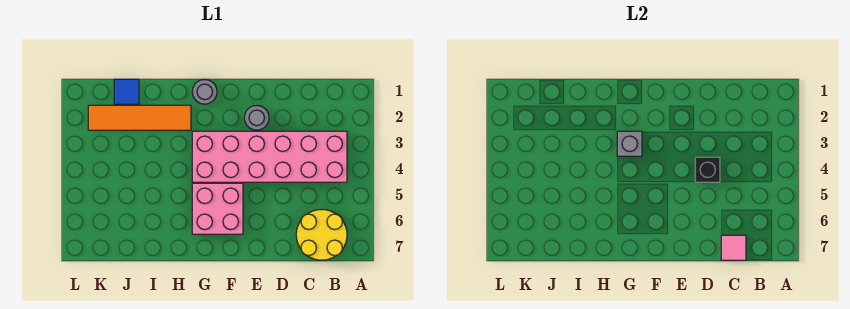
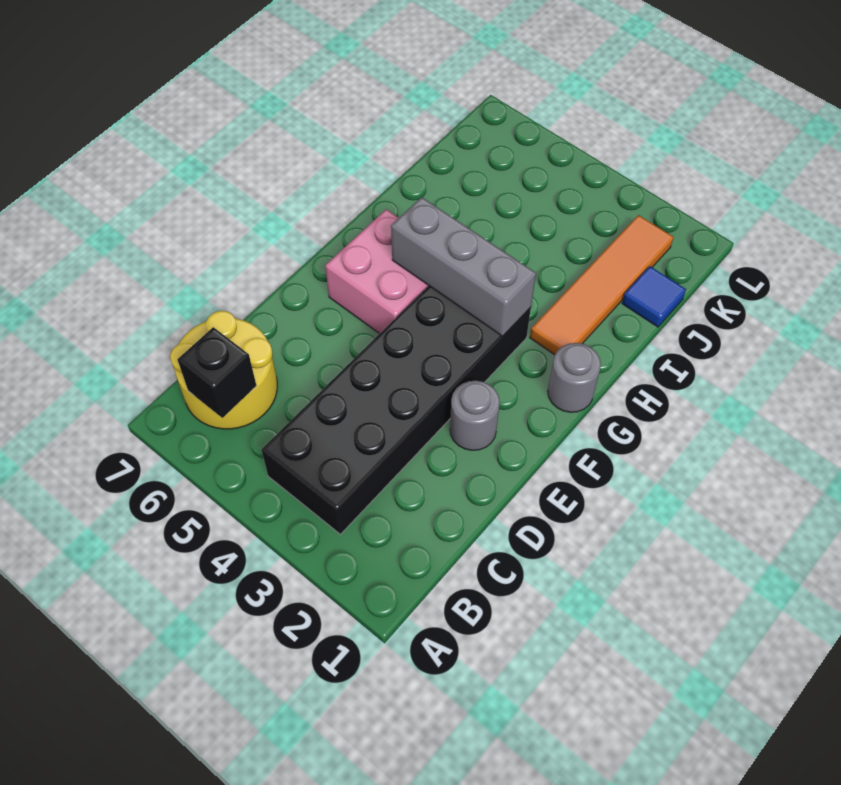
pink 2x6 brick [192,131,347,182] -> black 2x6 brick [261,286,531,534]
pink 1x1 tile [721,235,746,260] -> none
black 1x1 brick [695,157,720,182] -> black 1x1 brick moved to [177,327,256,418]
grey 1x1 brick [617,131,642,156] -> grey 1x3 brick [391,197,536,336]

